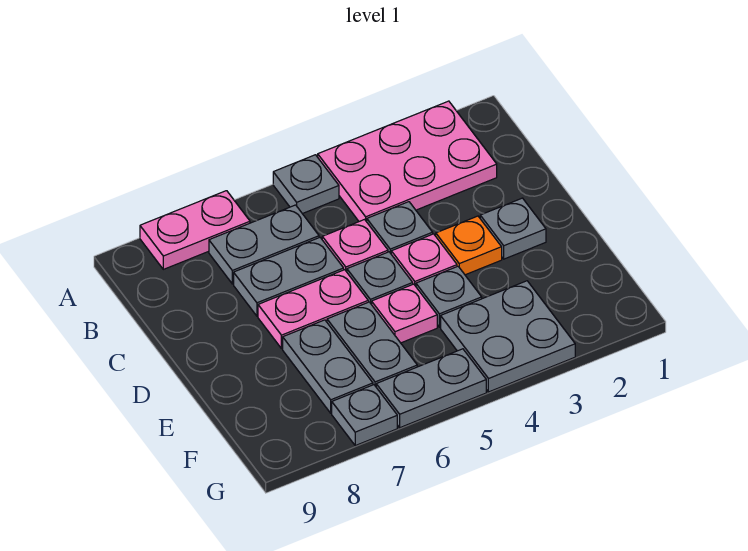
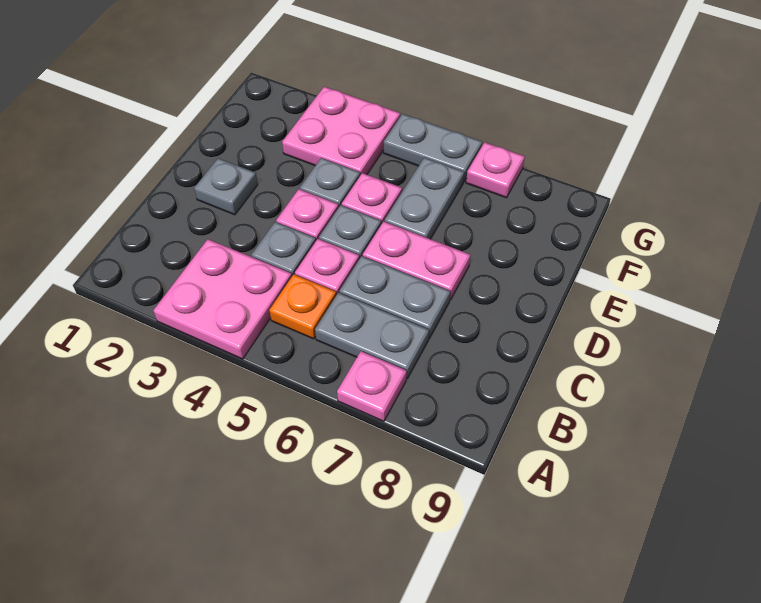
pink 2x3 plate [318,101,497,222] -> pink 2x2 plate [153,239,292,359]
grey 1x1 plate [273,155,339,214] -> none
pink 1x2 plate [140,191,250,269] -> pink 1x1 plate [337,351,407,421]
orange 1x1 plate [436,216,502,275] -> orange 1x1 plate moved to [269,274,336,339]
grey 1x2 plate [283,320,373,413] -> none
grey 2x2 plate [441,281,575,392] -> pink 2x2 plate [282,87,400,175]
grey 1x1 plate [332,385,397,446] -> pink 1x1 plate [466,142,525,198]

